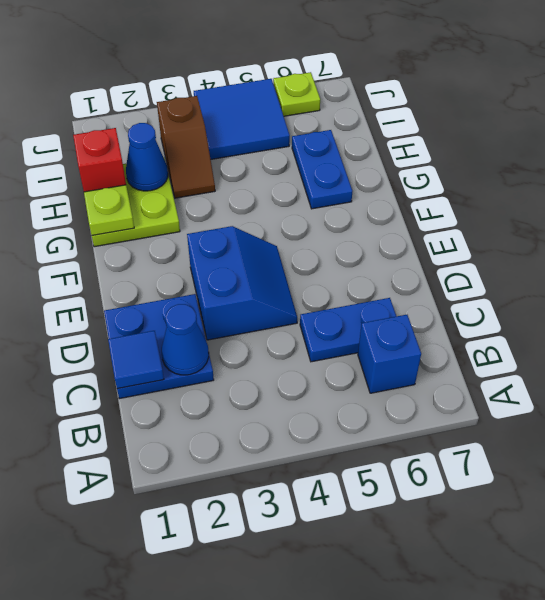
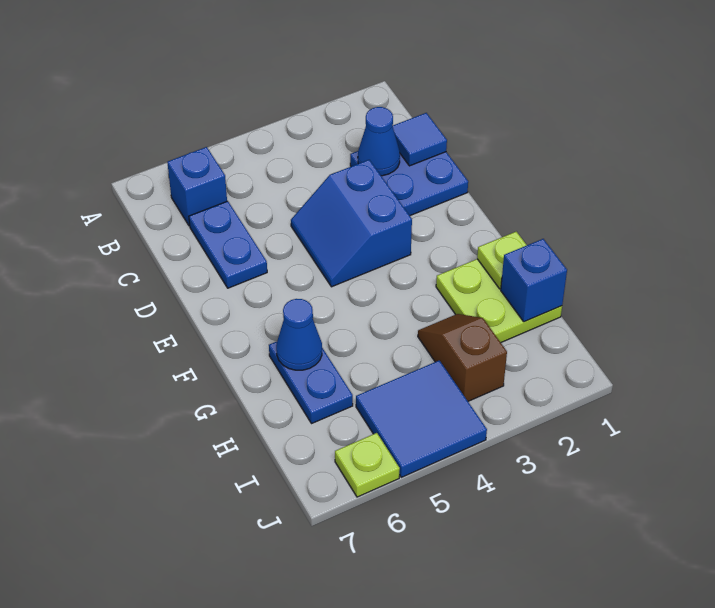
blue 1x2 plate [300,298,396,362] -> blue 1x2 plate turned to [189,201,267,288]
red 1x1 brick [73,128,126,192] -> blue 1x1 brick [501,239,567,322]
blue 1x1 cone [126,123,168,191] -> blue 1x1 cone moved to [276,299,322,370]

